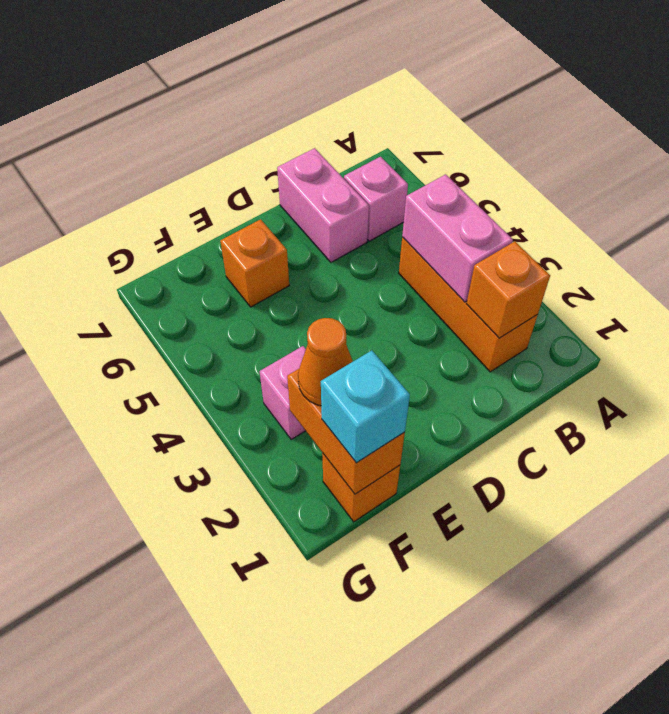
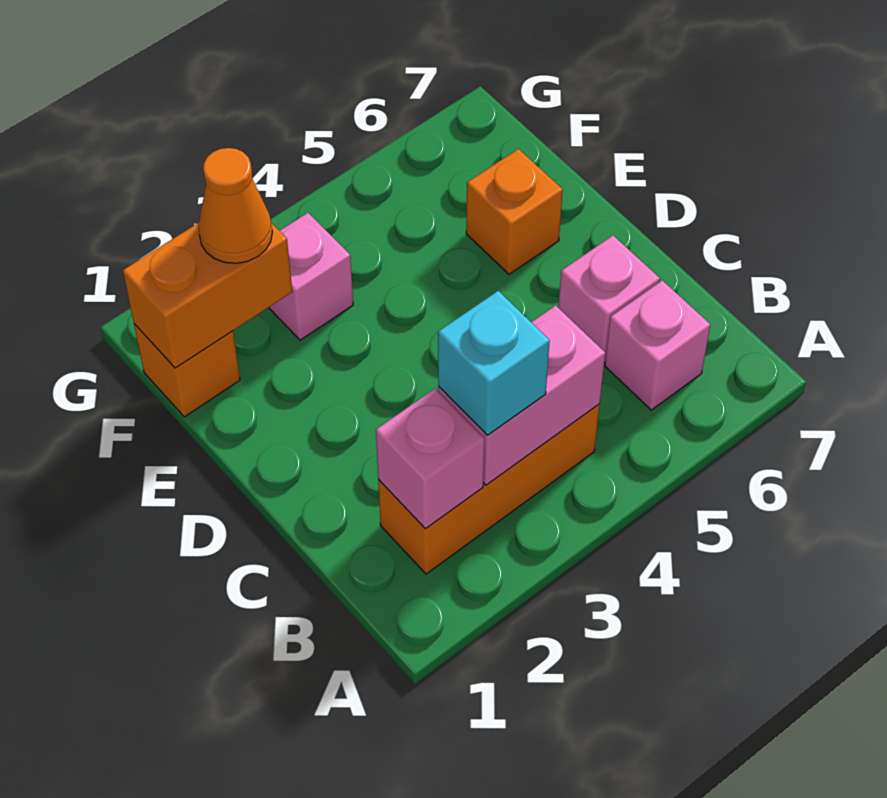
orange 1x1 brick [466,241,550,338] -> pink 1x1 brick [376,389,484,529]
pink 1x2 brick [277,148,369,262] -> pink 1x1 brick [558,235,660,362]
cyan 1x1 brick [321,350,410,463] -> cyan 1x1 brick moved to [438,291,550,435]

